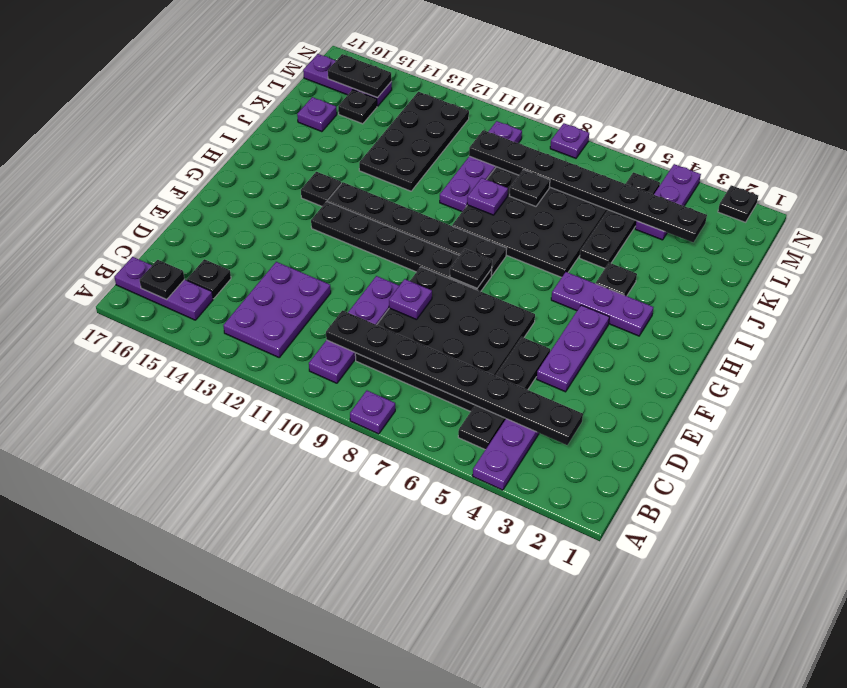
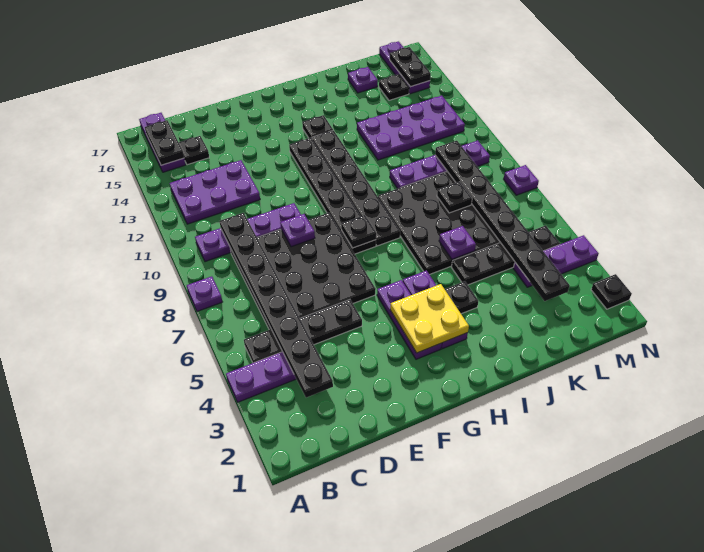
black 1x1 plate [140,260,184,300] -> black 1x2 plate [145,120,184,165]
purple 1x3 plate [537,305,609,392] -> purple 1x3 plate turned to [377,280,442,359]
none -> yellow 2x2 plate [390,284,469,353]
purple 1x1 plate [467,178,508,215] -> purple 1x1 plate moved to [439,226,476,259]
black 2x4 plate [359,92,469,191] -> purple 2x4 plate [357,96,465,160]

